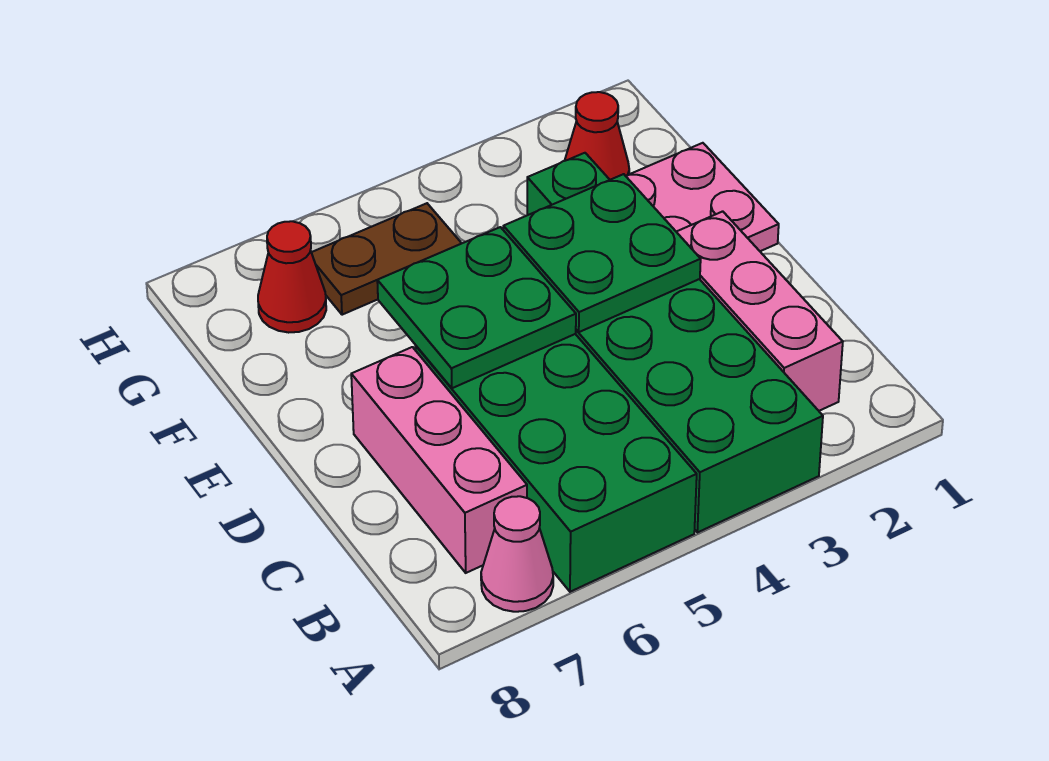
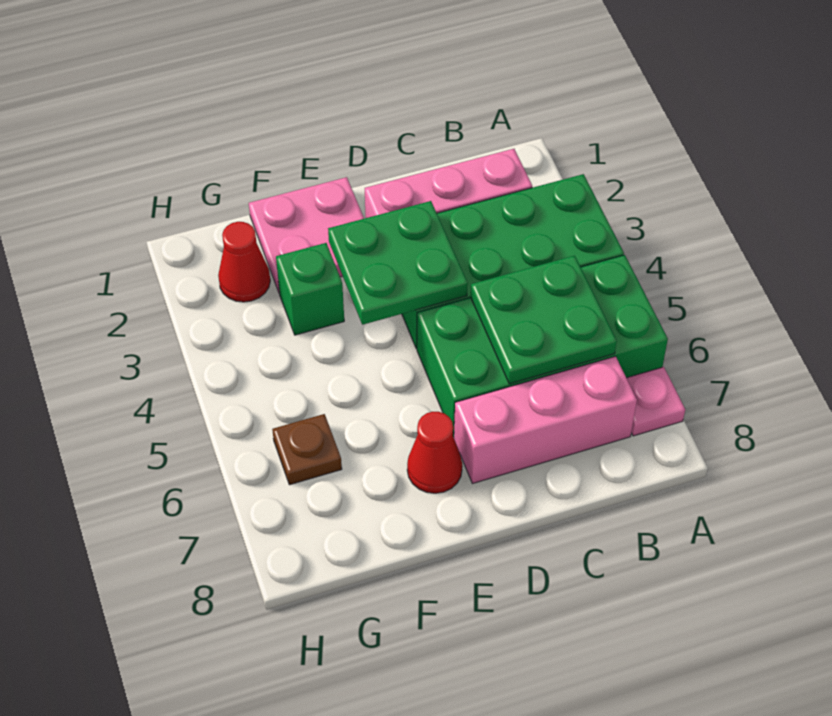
pink 1x1 cone [481,496,553,612] -> pink 1x1 plate [627,367,685,436]
green 2x2 plate [377,227,576,388] -> green 2x2 plate moved to [471,256,617,384]
brown 1x2 plate [311,203,462,315] -> brown 1x1 plate [272,414,342,485]
red 1x1 cone [258,221,326,333] -> red 1x1 cone moved to [407,412,462,493]

